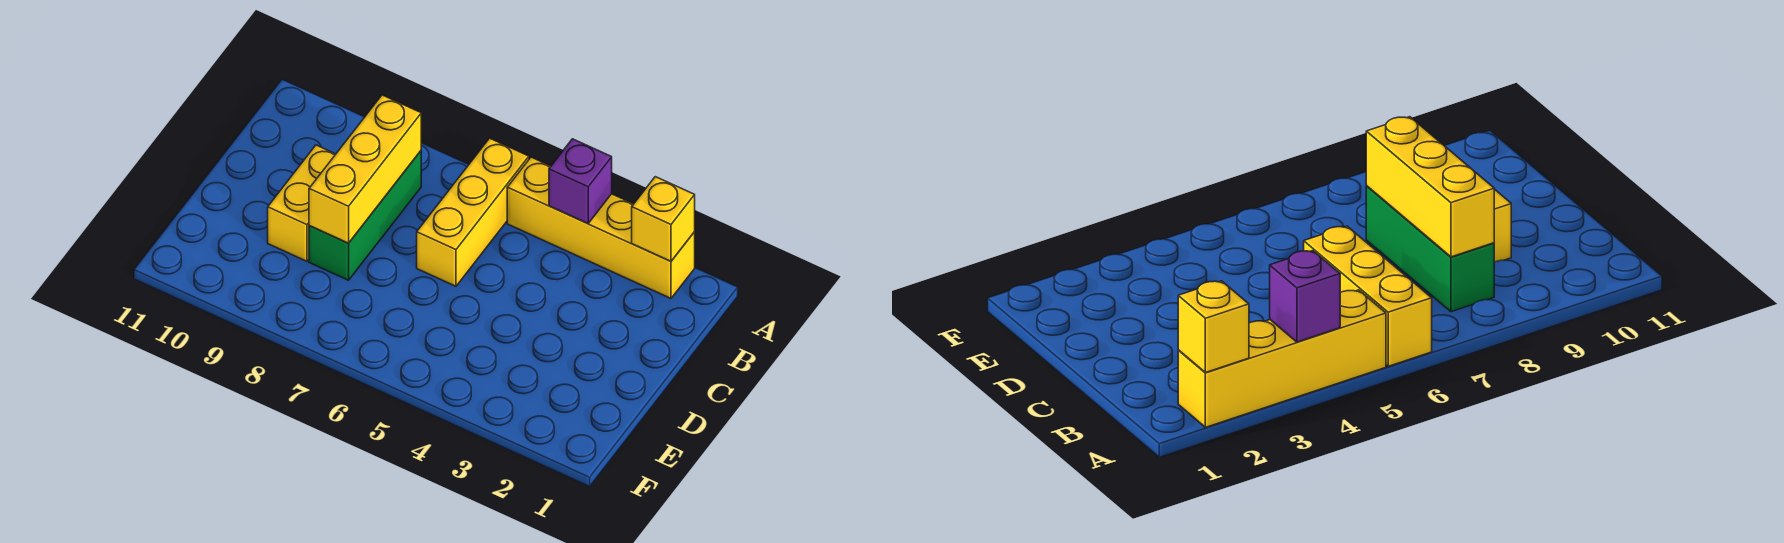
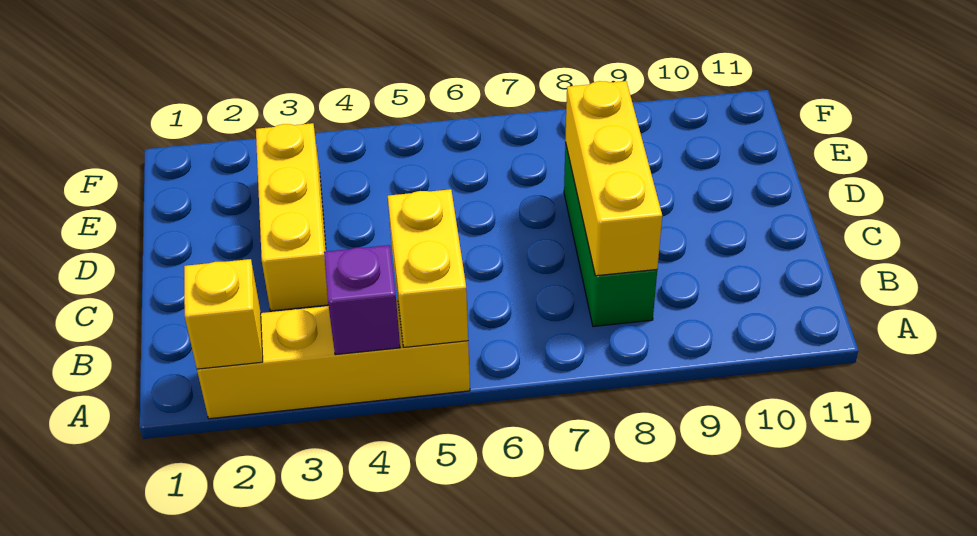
yellow 1x3 brick [417,138,529,286] -> yellow 1x3 brick moved to [256,123,328,311]
yellow 1x2 brick [268,145,336,261] -> yellow 1x2 brick moved to [388,189,468,347]

